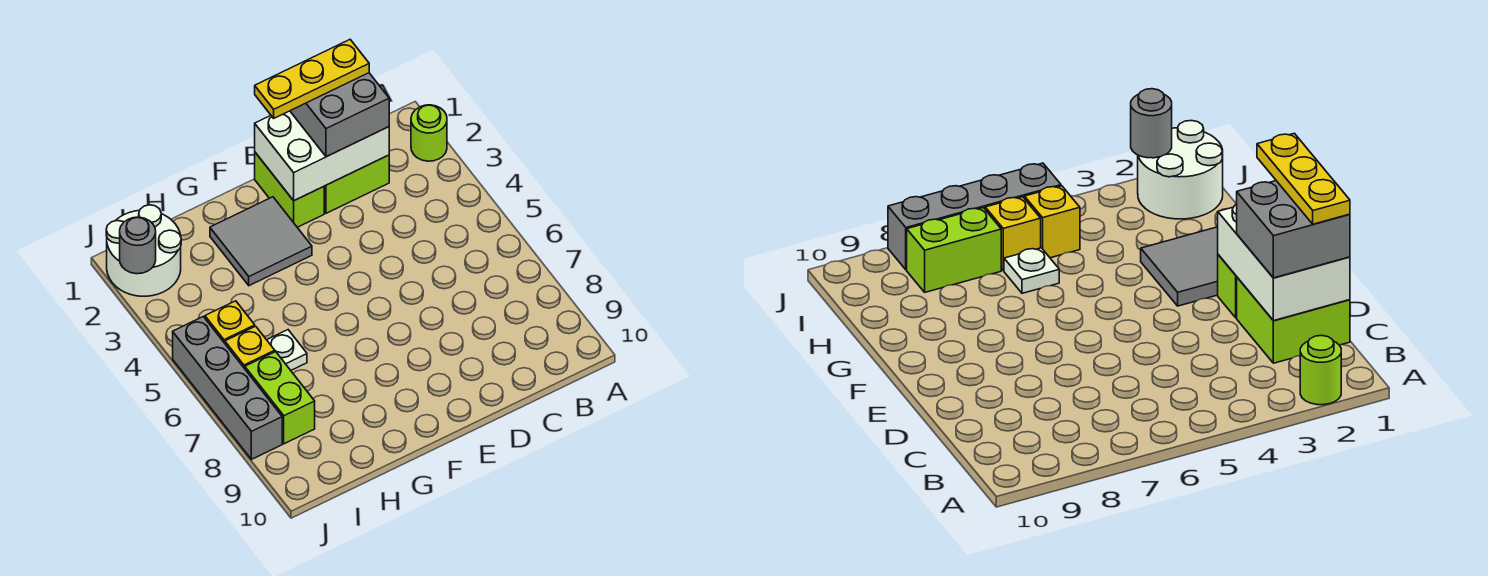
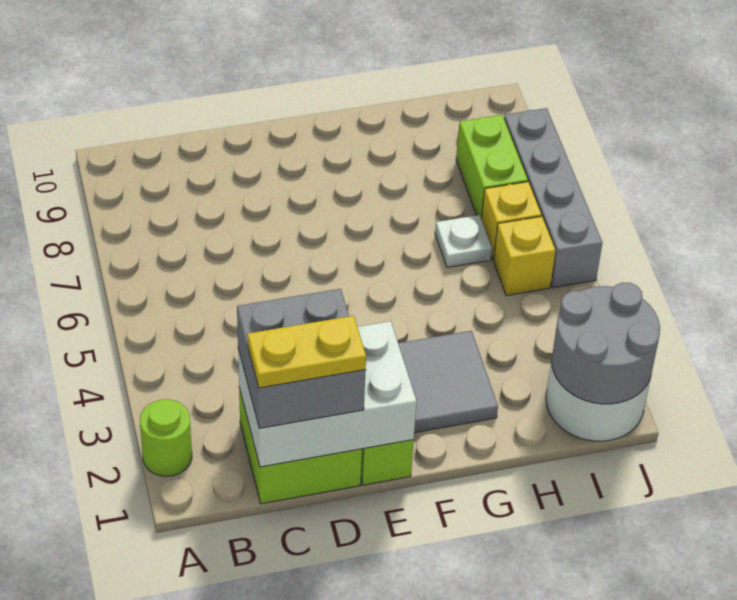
yellow 1x3 plate [255,40,369,118] -> yellow 1x2 plate [248,316,366,388]
grey 1x1 round brick [120,217,156,274] -> grey 2x2 round brick [552,282,660,404]

